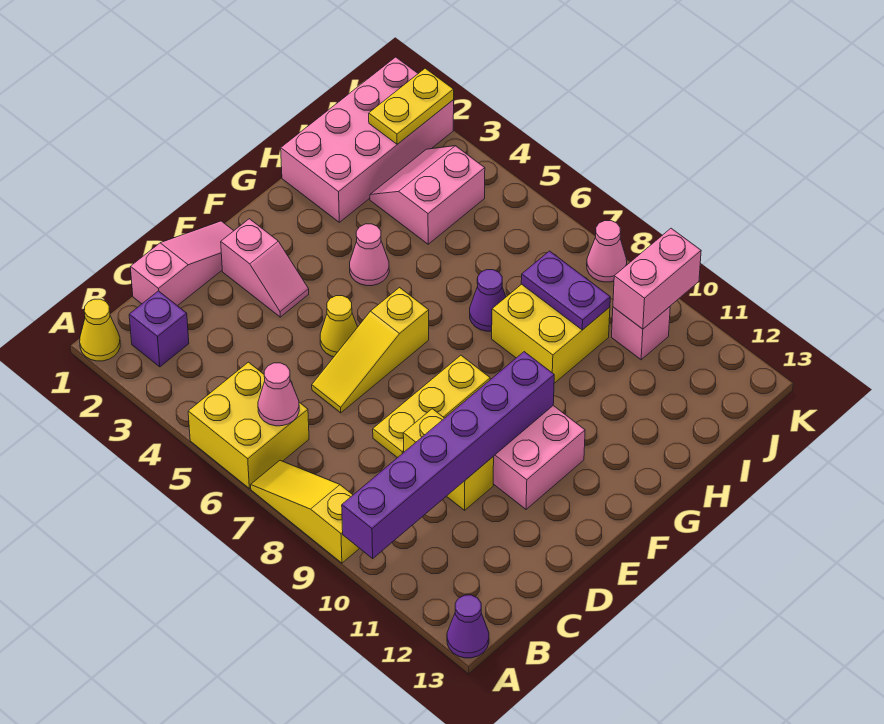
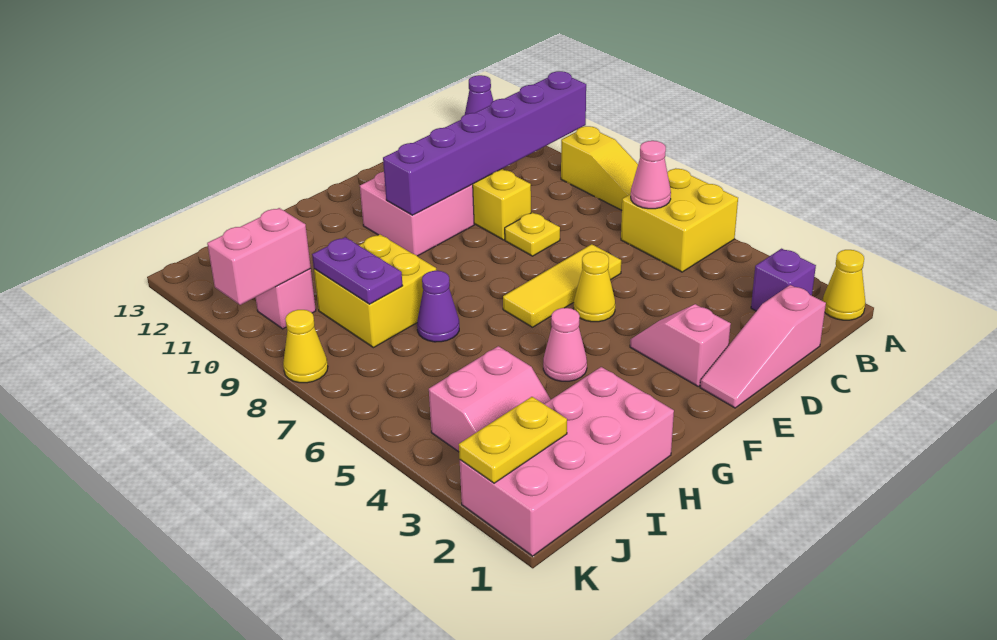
yellow 1x3 slope [312,288,429,413] -> yellow 1x3 tile [503,244,621,327]
yellow 1x3 plate [373,355,490,458] -> yellow 1x1 plate [505,212,560,256]
pink 1x1 cone [587,221,627,282] -> yellow 1x1 cone [283,310,328,383]

